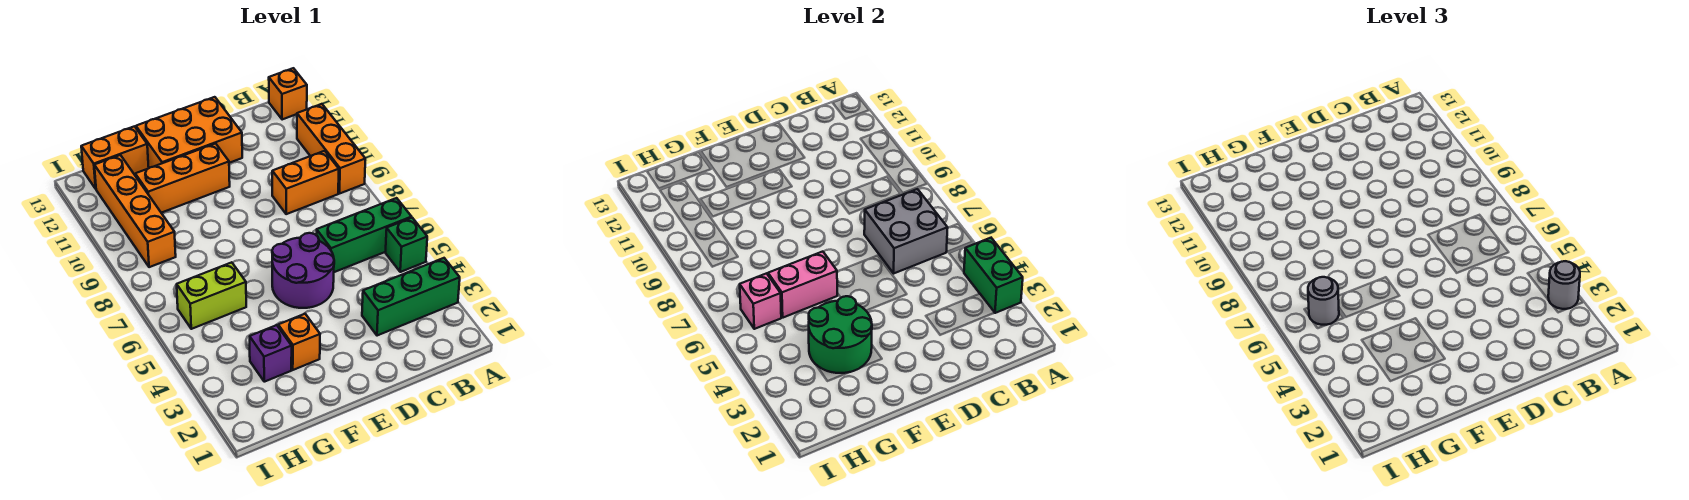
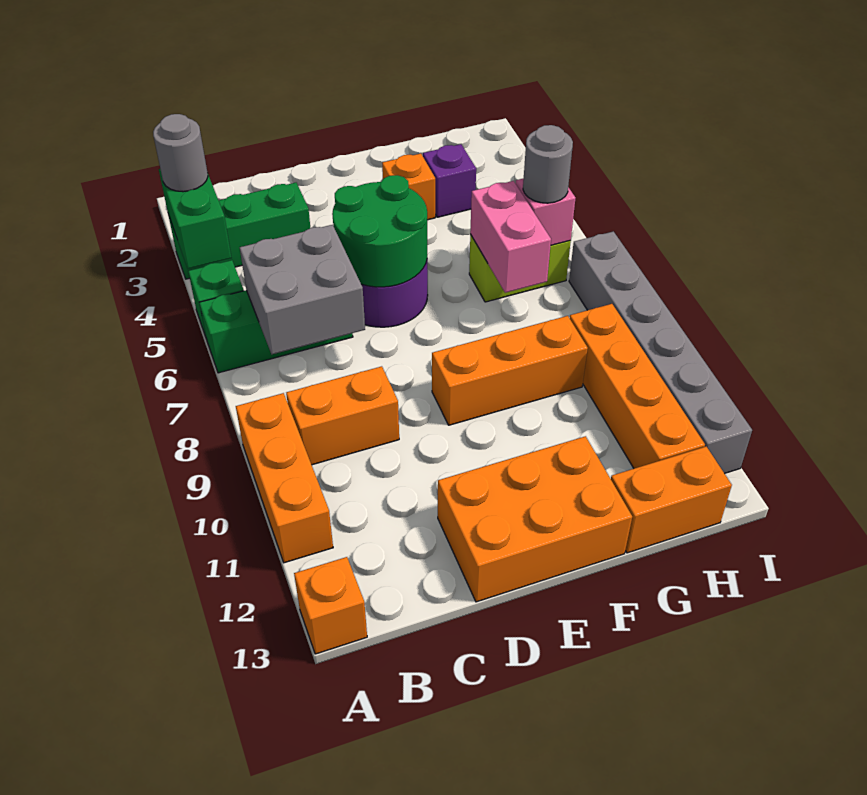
orange 1x3 brick [135,144,230,213] -> orange 1x3 brick moved to [432,316,588,425]
green 2x2 round brick [809,296,872,373] -> green 2x2 round brick moved to [332,175,427,287]
pink 1x2 brick [768,252,837,318] -> pink 1x2 brick turned to [470,181,551,293]
none -> grey 1x6 brick [569,231,752,473]

